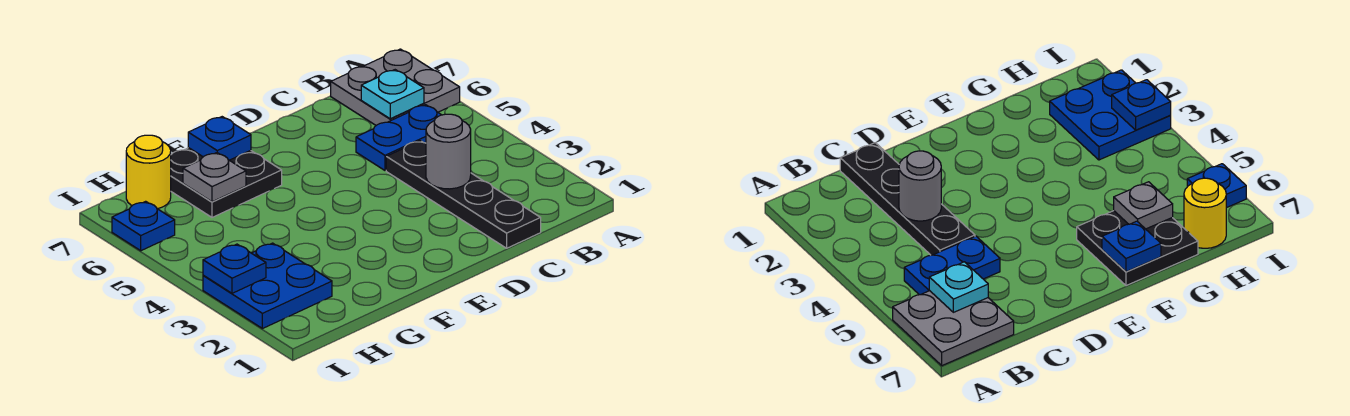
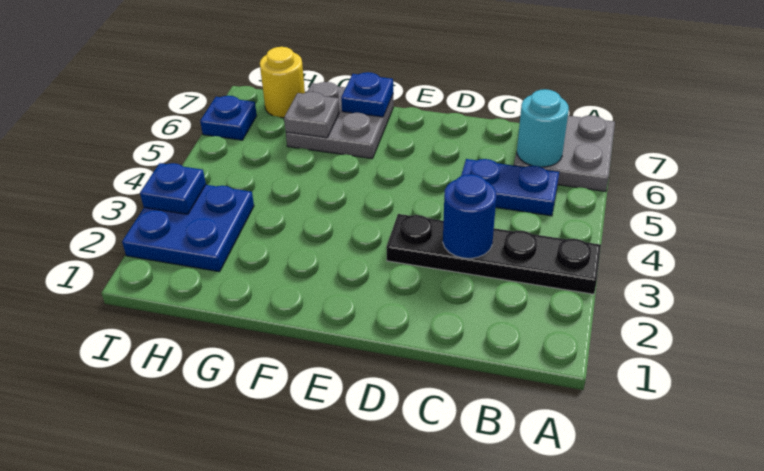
cyan 1x1 plate [361,70,424,119] -> cyan 1x1 round brick [517,89,569,167]
black 1x4 plate [386,141,541,248] -> black 1x4 plate turned to [386,214,601,294]
grey 1x1 round brick [426,114,471,189] -> blue 1x1 round brick [443,174,496,258]
black 2x2 plate [171,148,282,217] -> grey 2x2 plate [286,82,393,159]

